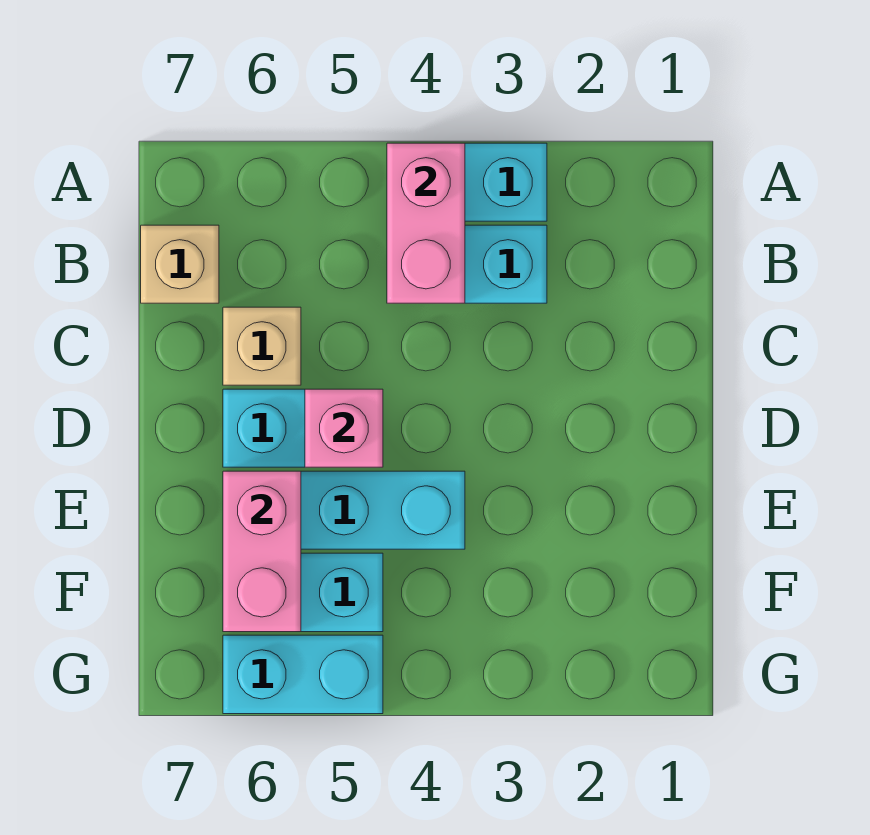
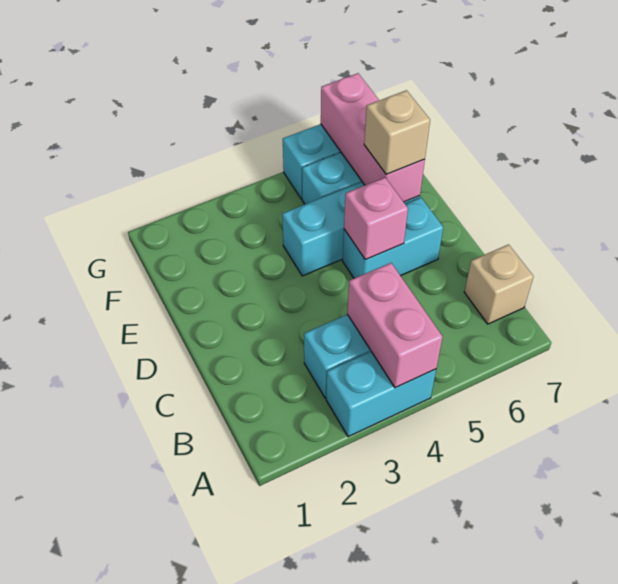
tan 1x1 brick [223,307,301,385] -> tan 1x1 brick moved to [364,90,430,174]
pink 1x2 brick [223,471,301,632] -> pink 1x3 brick [321,73,425,202]

